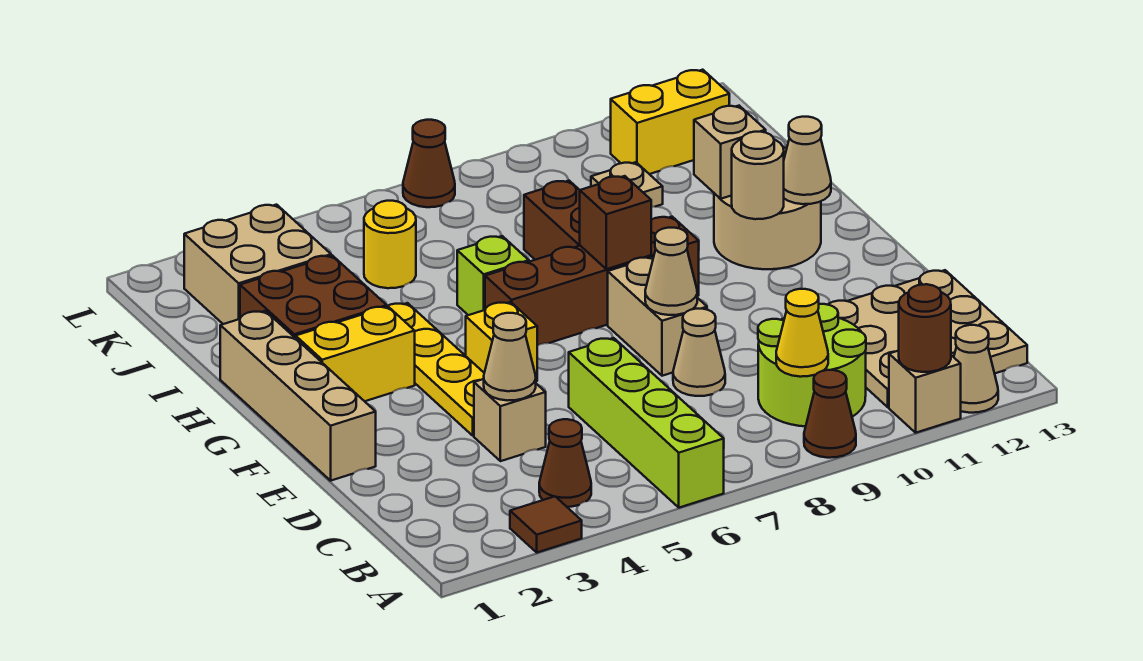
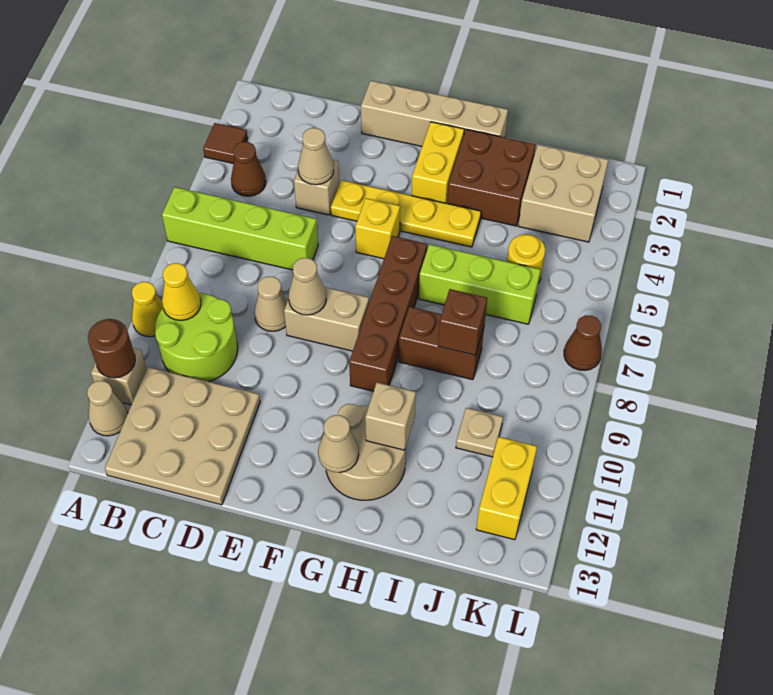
brown 1x1 cone [804,370,856,458] -> yellow 1x1 cone [132,282,163,337]
brown 1x1 brick [580,176,651,269] -> brown 1x1 brick moved to [438,289,487,355]
tan 1x1 round brick [732,132,784,219] -> none
lime 1x1 brick [457,236,529,315] -> lime 1x3 brick [419,244,540,324]

